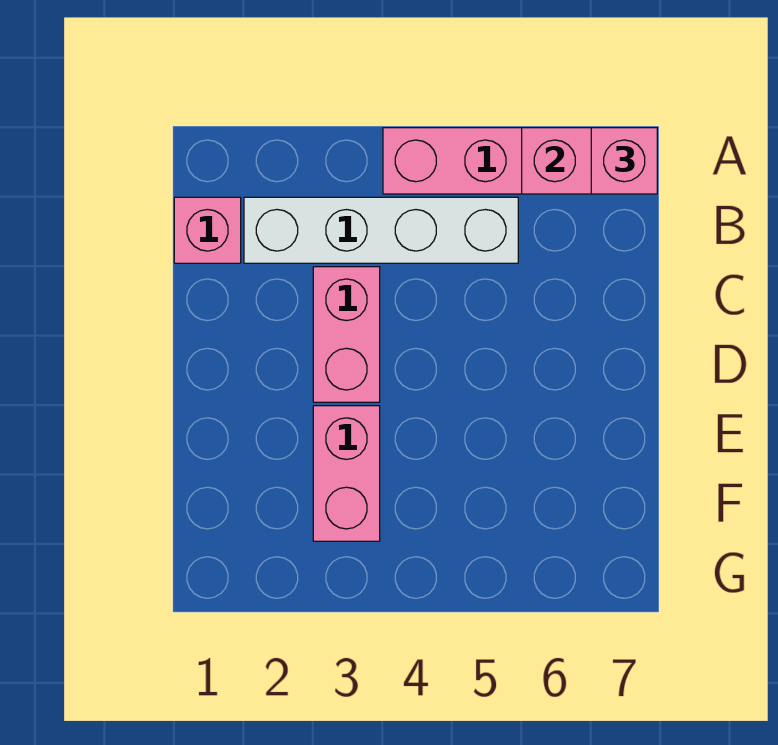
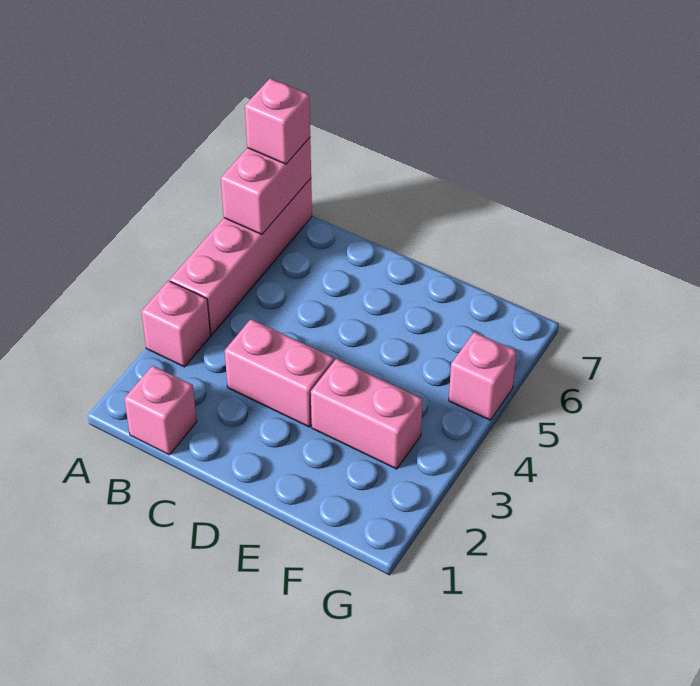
none -> pink 1x1 brick [141,281,211,367]
white 1x4 brick [244,197,518,263] -> none
none -> pink 1x1 brick [449,332,517,420]

